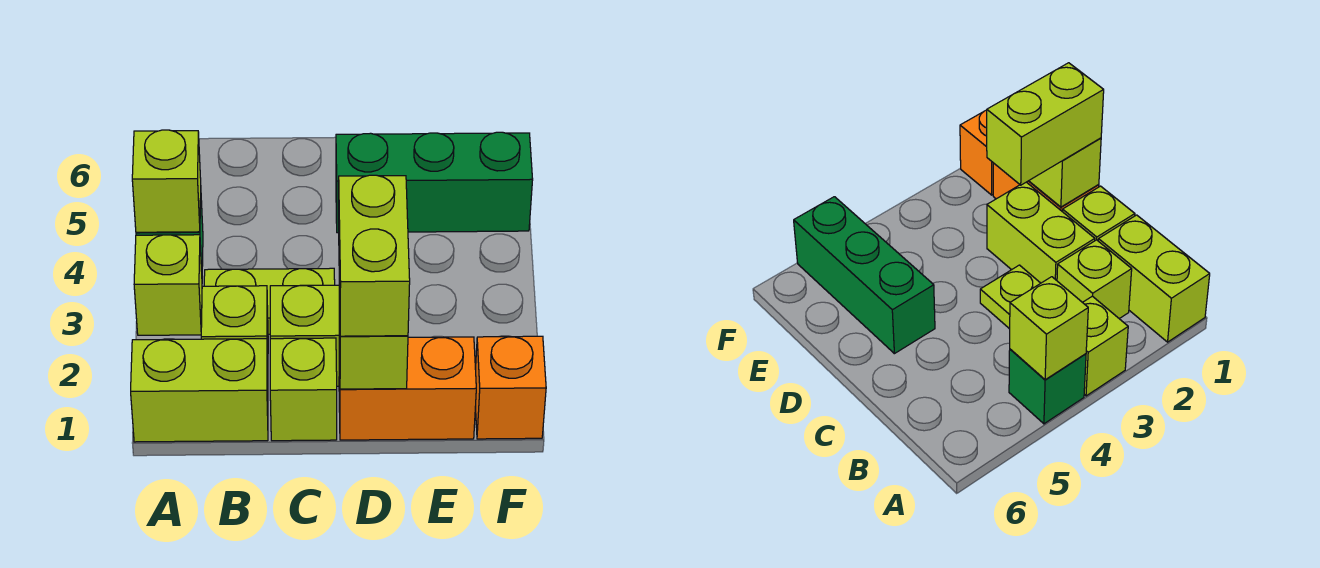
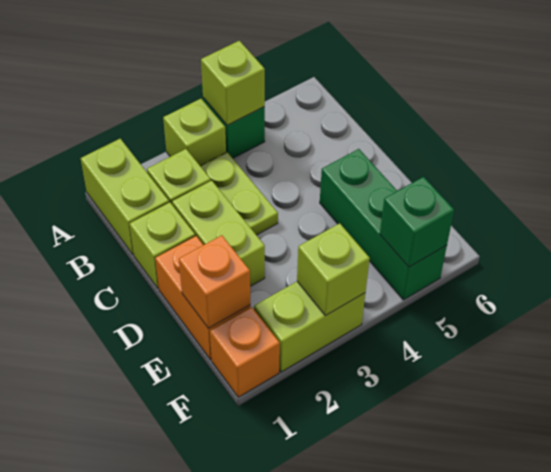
lime 1x1 brick [339,287,408,389] -> lime 1x1 brick moved to [297,223,370,316]
lime 1x2 brick [339,175,410,336] -> lime 1x2 brick moved to [254,282,365,372]
none -> orange 1x1 brick [179,235,250,328]
none -> green 1x1 brick [380,177,454,267]

